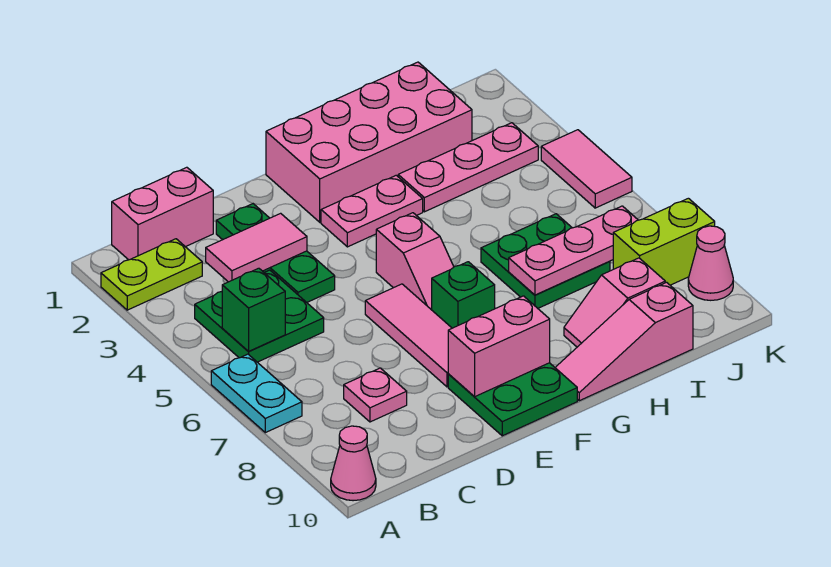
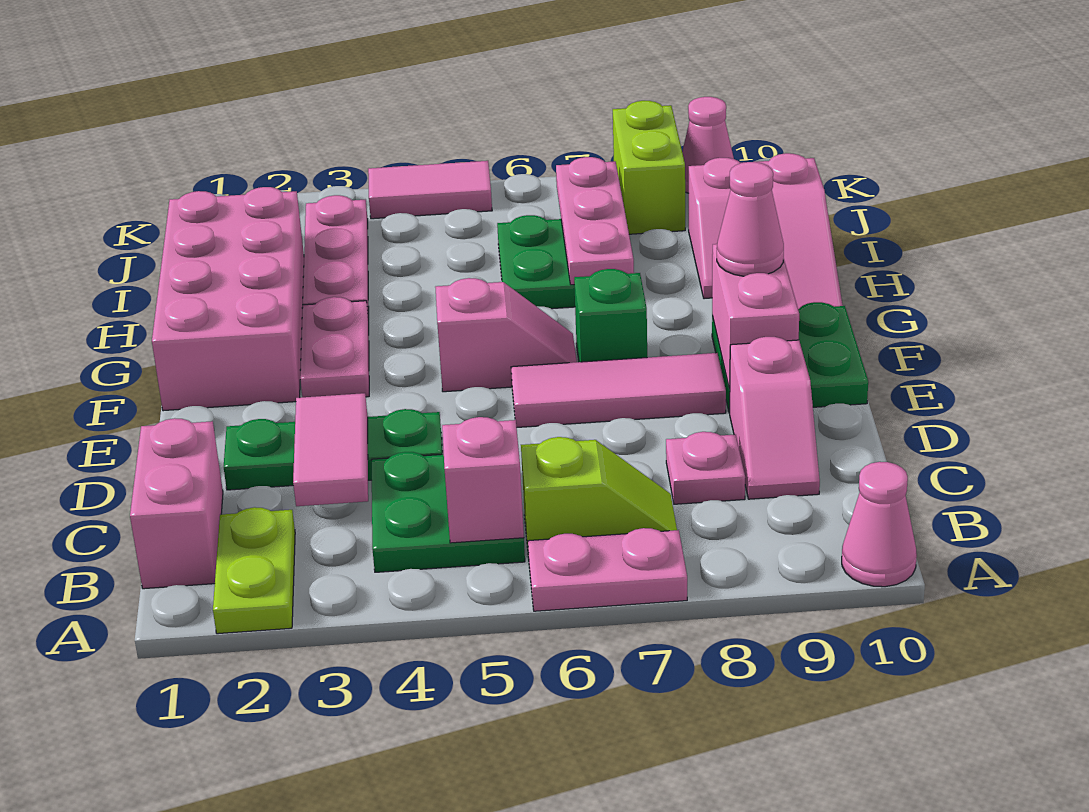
cyan 1x2 plate [211,354,302,433] -> pink 1x2 plate [528,528,687,611]
green 1x1 brick [222,268,285,351] -> pink 1x1 brick [442,417,524,543]
none -> lime 1x2 slope [521,437,677,558]
none -> pink 1x2 slope [730,337,820,499]
none -> pink 1x1 cone [717,162,784,276]

